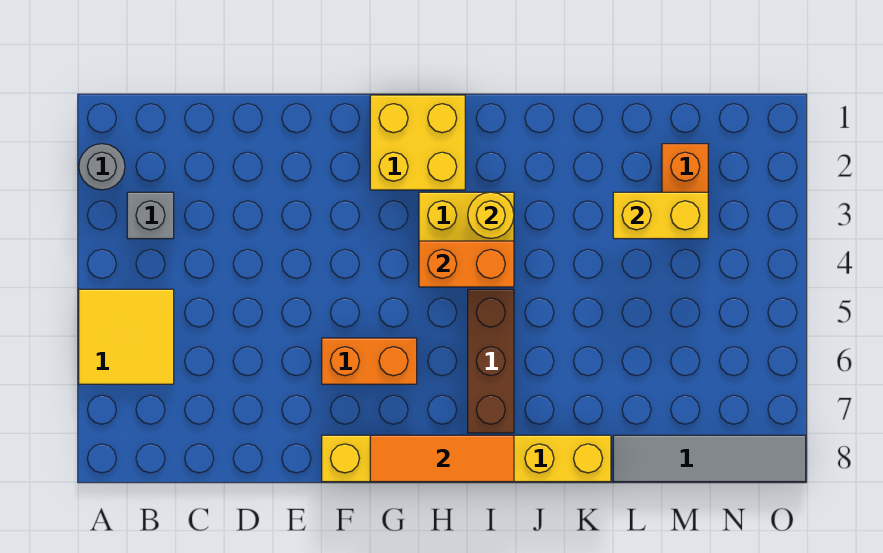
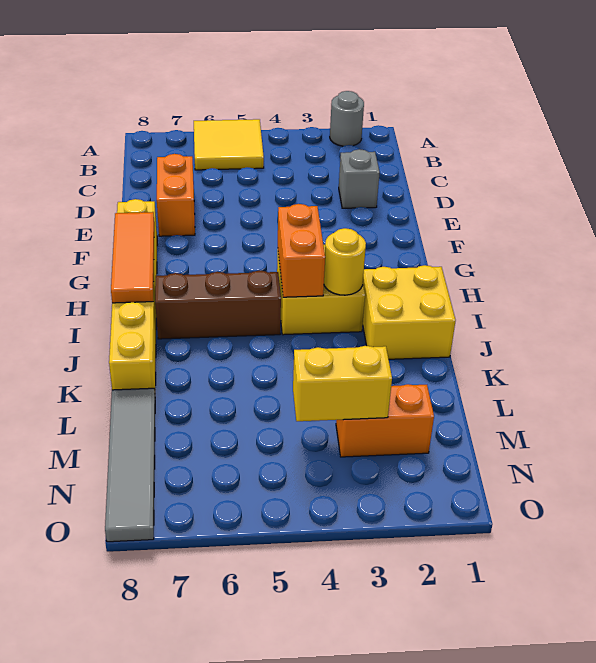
grey 1x1 brick [127,192,174,239] -> grey 1x1 brick moved to [339,149,380,208]
orange 1x2 brick [322,338,417,384] -> orange 1x2 brick moved to [157,154,195,236]
yellow 2x2 brick [370,95,465,190] -> yellow 2x2 brick moved to [363,265,456,359]
yellow 1x2 brick [613,192,708,239] -> yellow 1x2 brick turned to [293,346,392,421]

